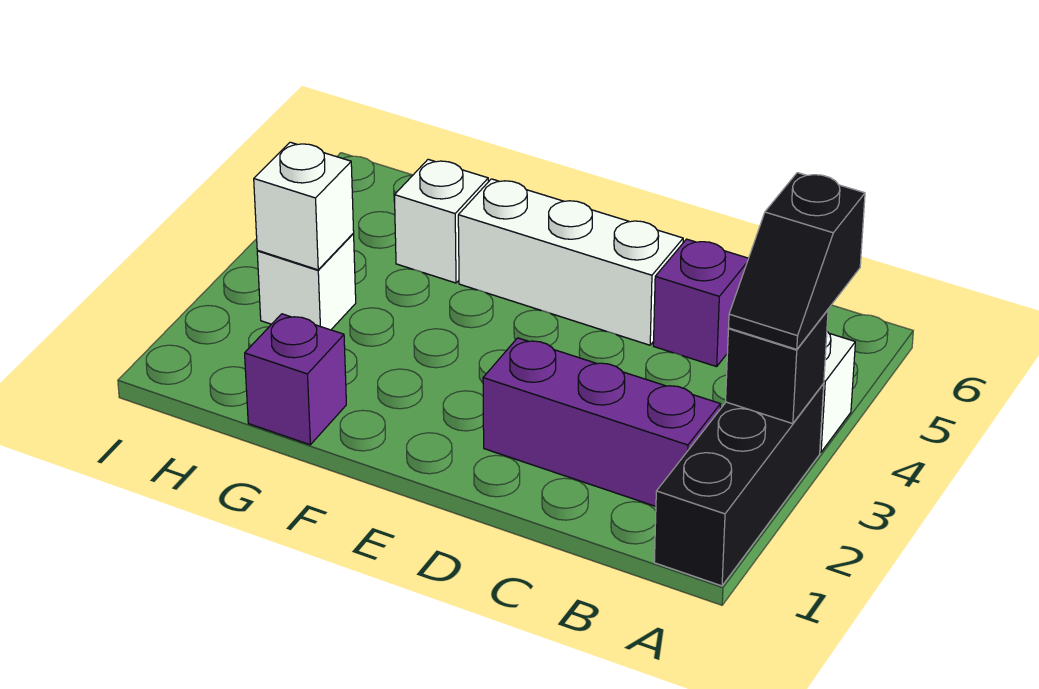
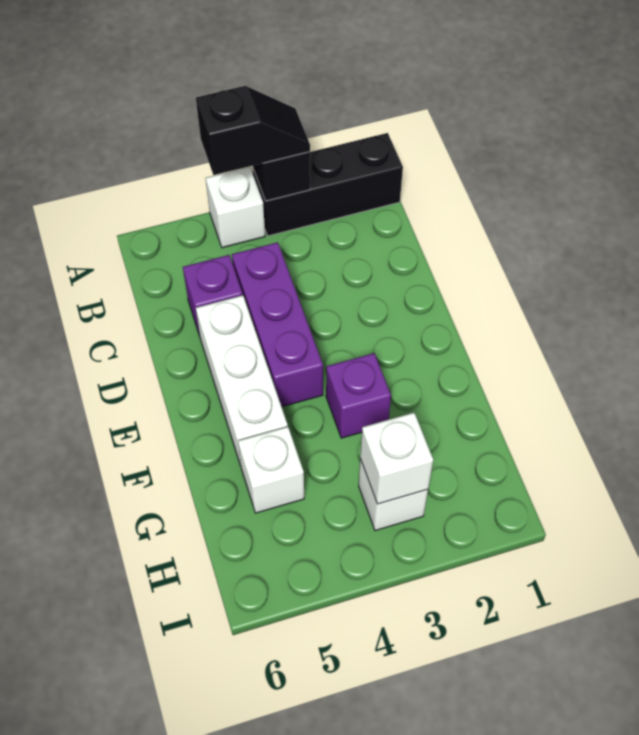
purple 1x3 brick [483,338,720,506] -> purple 1x3 brick moved to [232,242,323,407]
purple 1x1 brick [245,314,346,445] -> purple 1x1 brick moved to [326,353,391,438]

